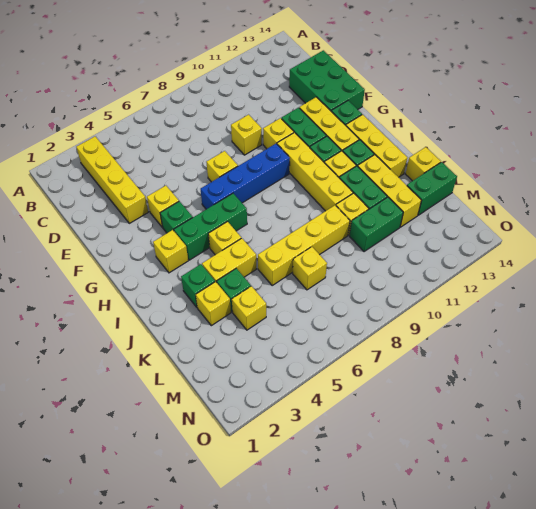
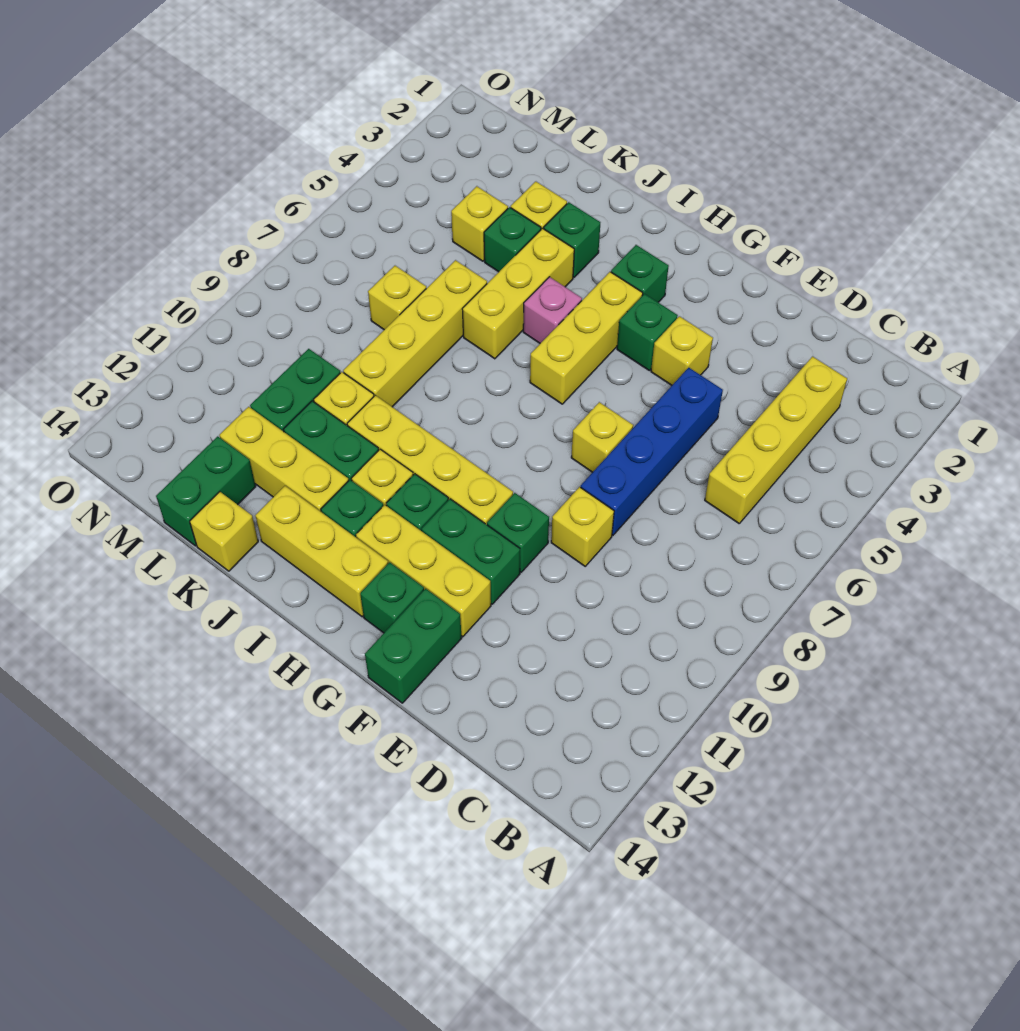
yellow 1x4 brick [76,136,148,223] -> yellow 1x4 brick turned to [705,357,847,523]
green 2x3 brick [289,50,365,111] -> green 1x2 brick [365,589,462,703]
yellow 1x1 brick [263,118,294,149] -> green 1x1 brick [487,493,549,572]
blue 1x4 brick [201,144,290,209] -> blue 1x4 brick moved to [581,368,723,535]
yellow 1x1 brick [153,230,188,273] -> green 1x1 brick [611,245,669,302]
green 1x3 brick [174,193,247,260] -> yellow 1x3 brick [530,272,643,404]
yellow 1x1 brick [208,222,241,255] -> pink 1x1 brick [523,277,582,343]
yellow 1x2 brick [202,238,256,283] -> yellow 1x3 brick [462,228,574,359]

